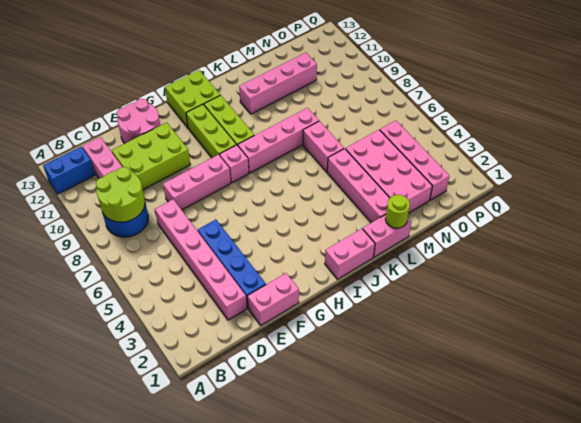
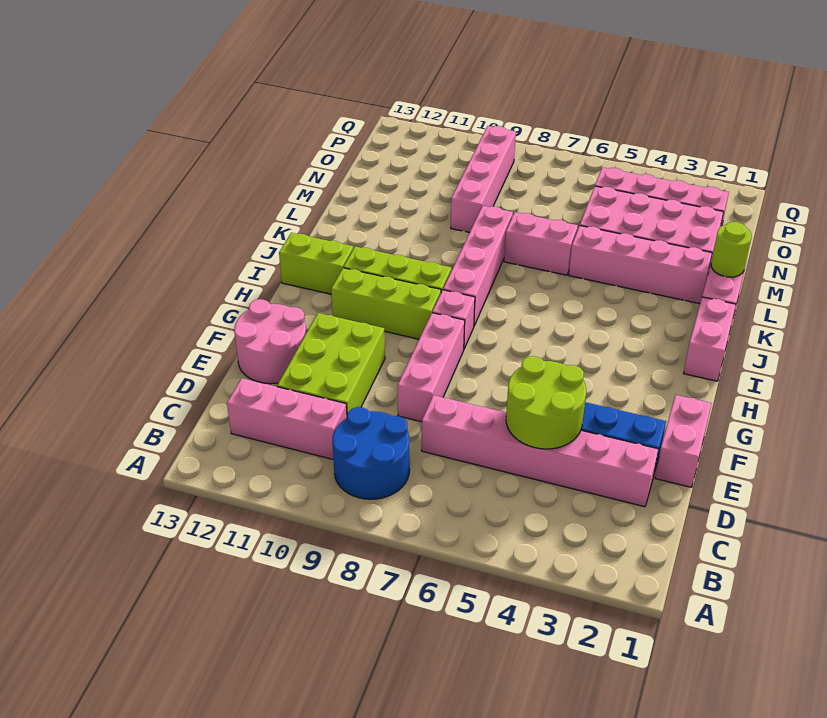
blue 1x2 brick [43,147,95,194] -> none
lime 2x2 round brick [96,167,145,222] -> lime 2x2 round brick moved to [506,356,586,449]
lime 2x2 brick [165,70,220,128] -> lime 1x2 brick [279,233,353,294]
pink 1x4 brick [239,53,317,114] -> pink 1x4 brick moved to [451,126,516,233]

